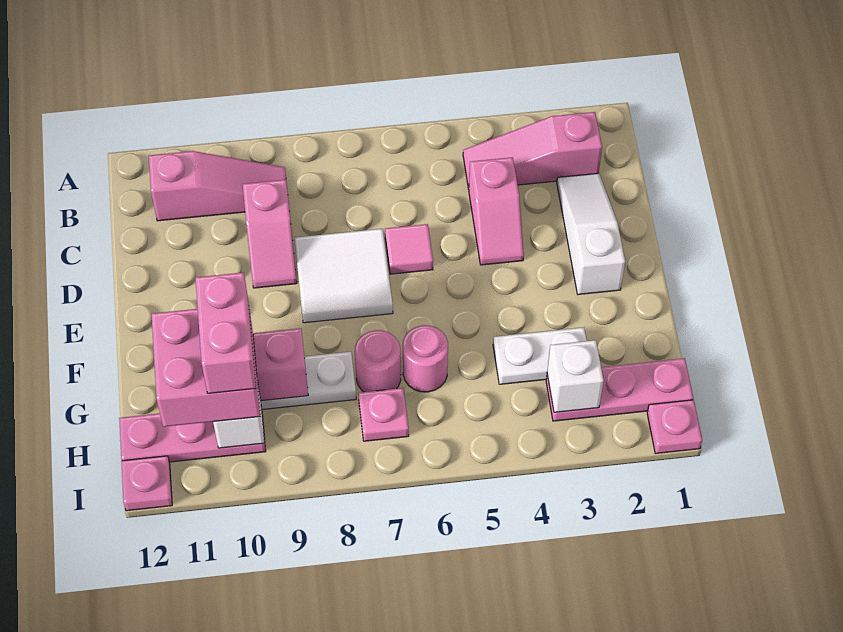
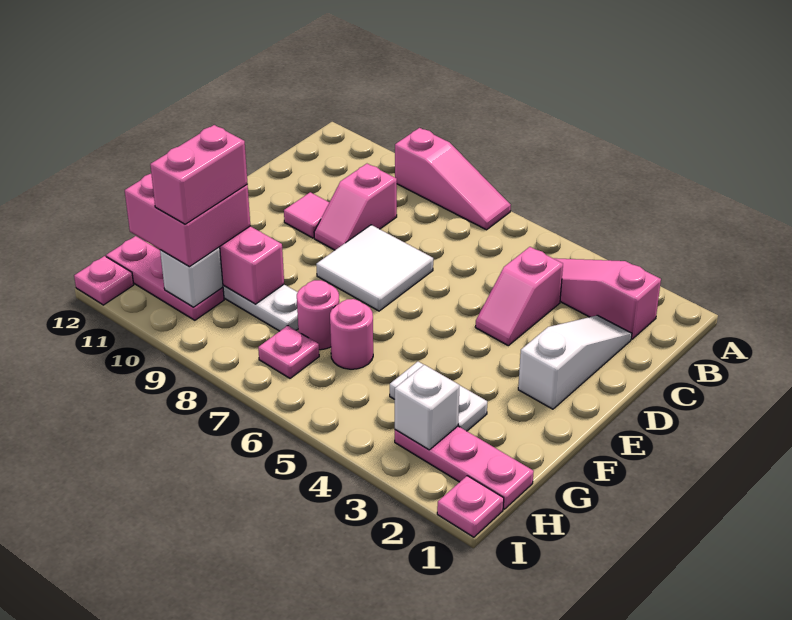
pink 1x3 slope [149,151,286,221] -> pink 1x3 slope moved to [395,128,511,230]
pink 1x1 tile [385,224,433,274] -> pink 1x1 tile moved to [284,192,329,238]

